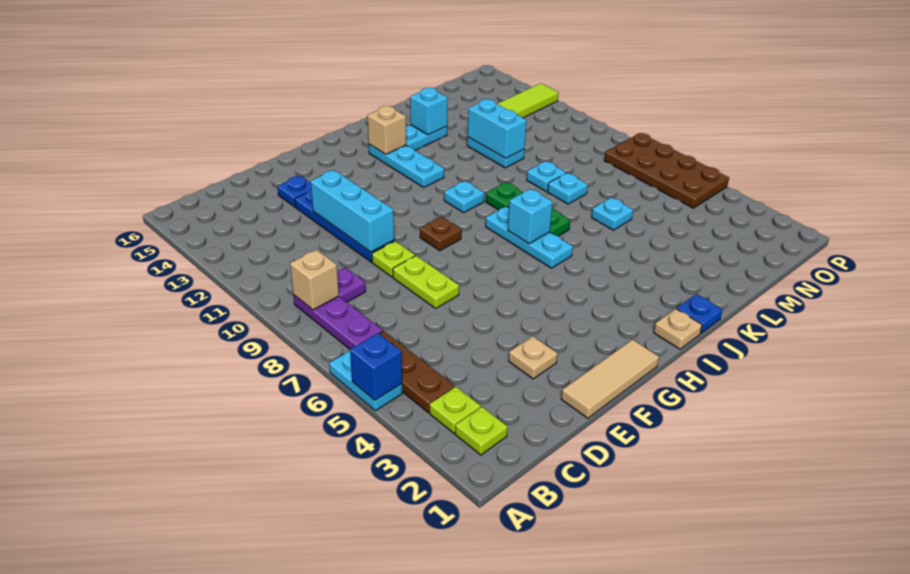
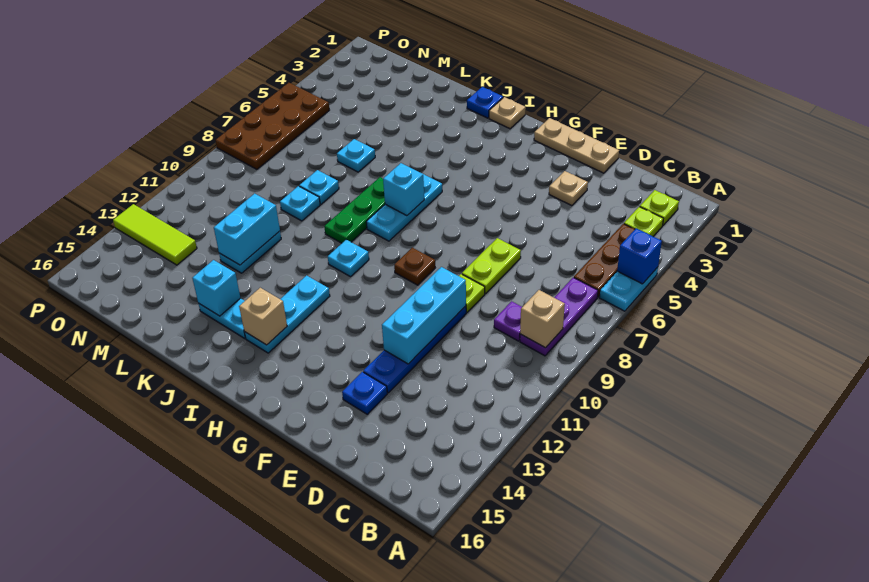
tan 1x3 tile [561,340,659,418] -> tan 1x3 plate [534,118,619,173]

